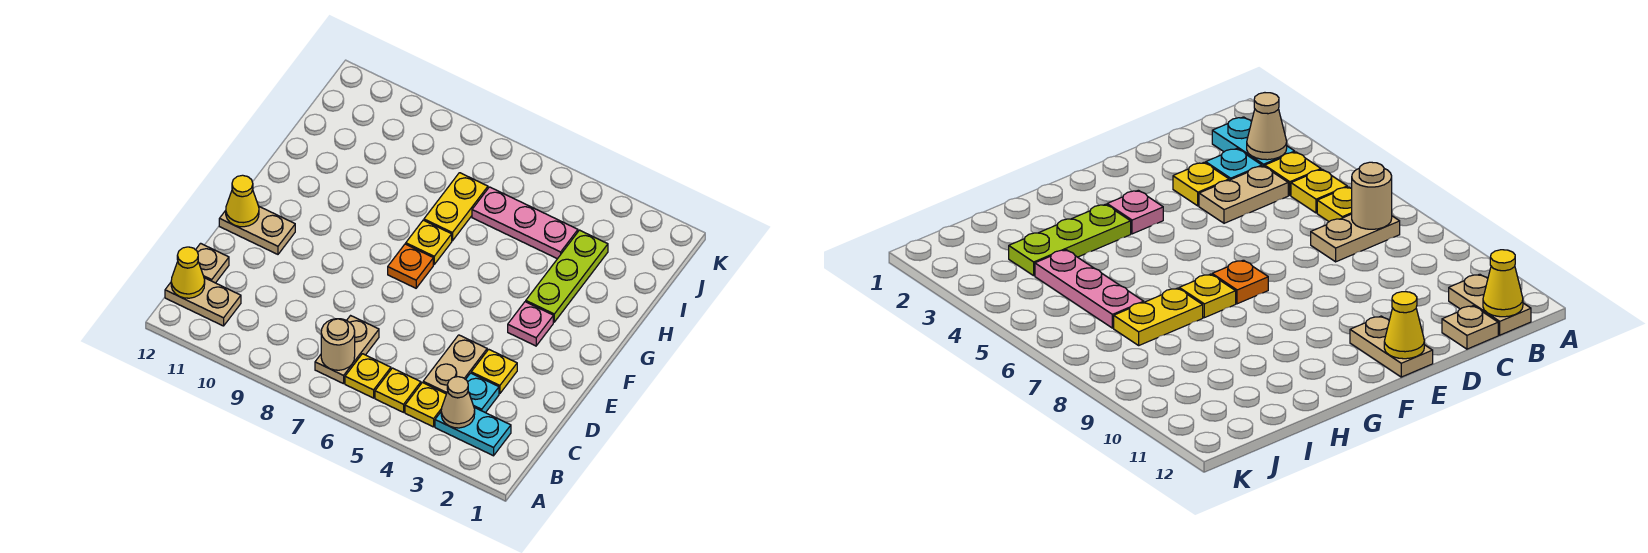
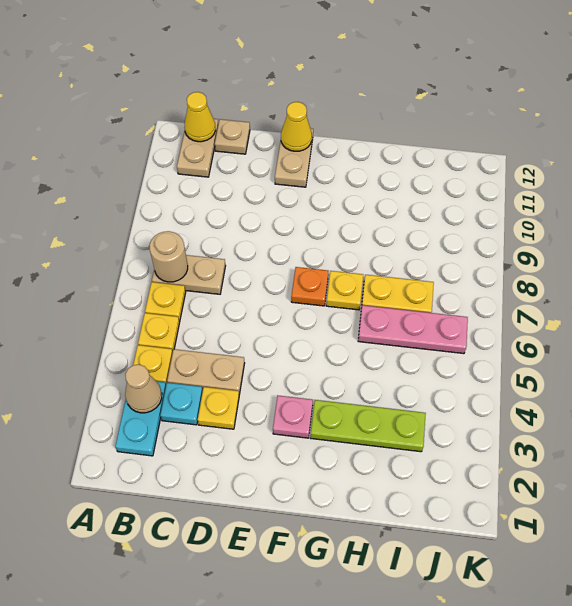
pink 1x3 plate [472,187,578,259] -> pink 1x3 plate turned to [358,305,468,354]

